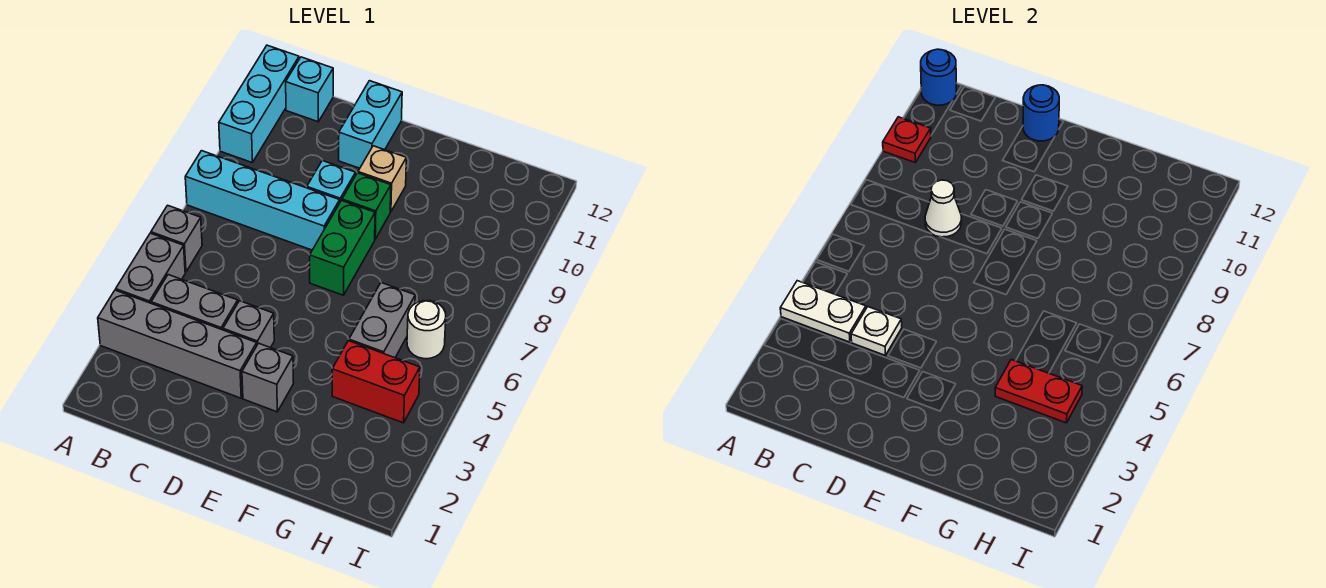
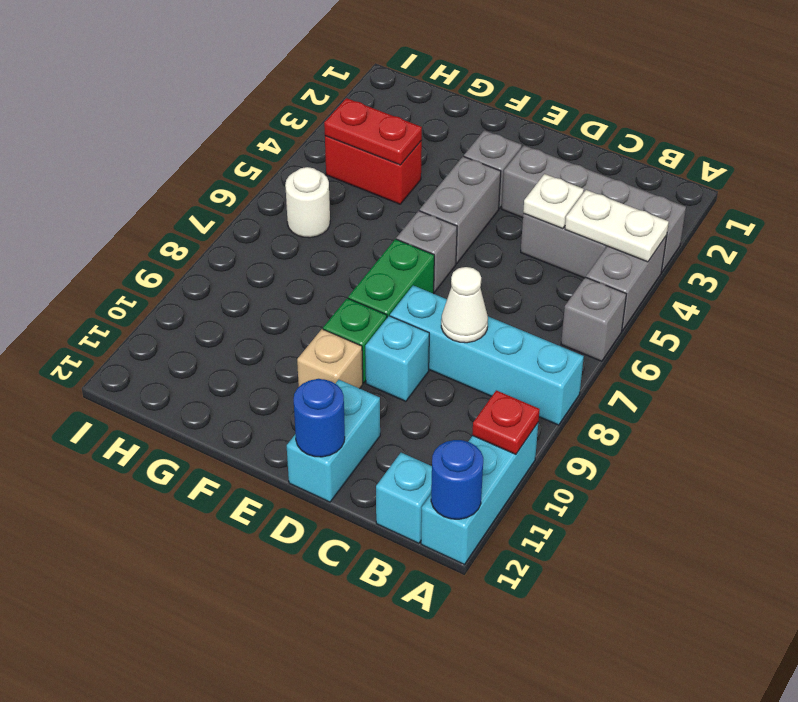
grey 1x1 brick [223,301,274,348] -> grey 1x1 brick moved to [396,211,457,292]
grey 1x2 brick [349,283,415,358] -> grey 1x2 brick moved to [420,157,501,263]

